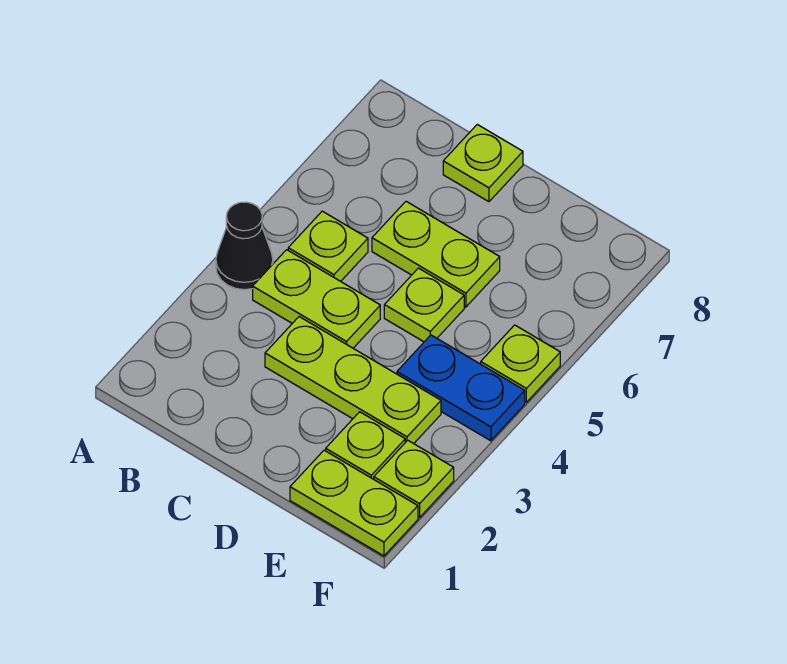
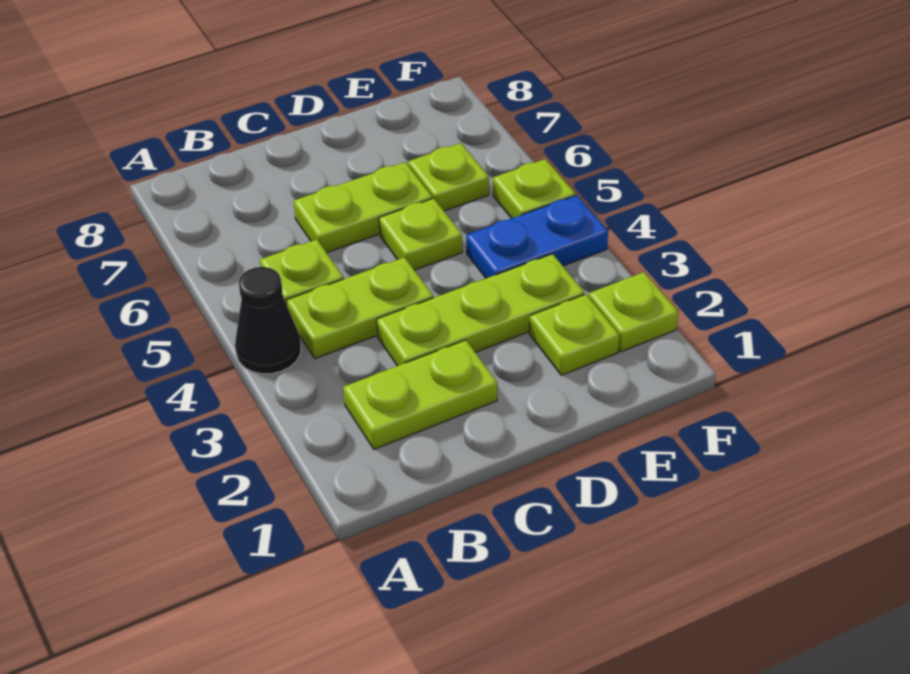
lime 1x1 plate [443,124,523,202] -> lime 1x1 plate moved to [408,143,489,211]
lime 1x2 plate [290,450,418,556] -> lime 1x2 plate moved to [343,340,497,449]

